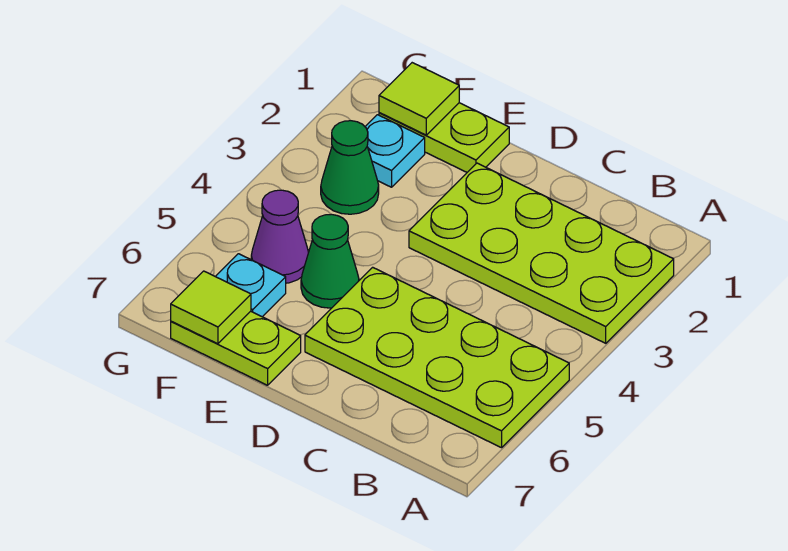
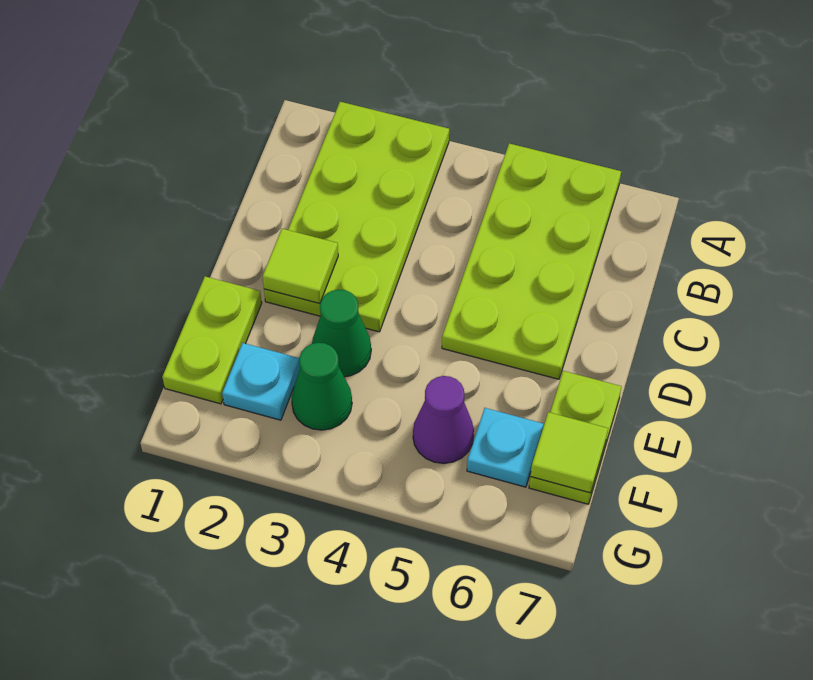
green 1x1 cone [301,214,359,308] -> green 1x1 cone moved to [312,290,371,377]
lime 1x1 tile [379,63,459,135] -> lime 1x1 tile moved to [263,229,338,303]

